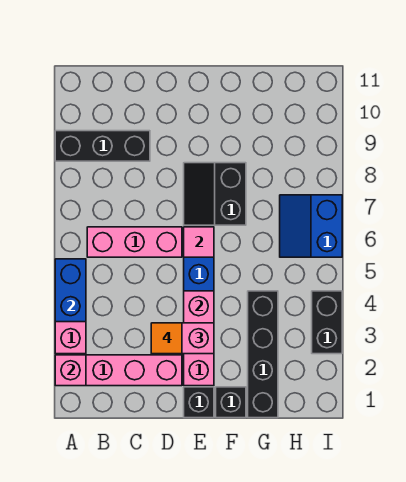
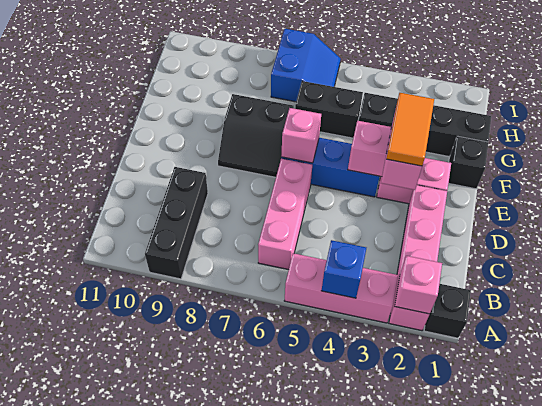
blue 1x2 brick [55,259,86,322] -> blue 1x1 brick [322,240,366,298]
orange 1x1 tile [151,323,182,354] -> orange 1x2 tile [386,93,434,166]
black 1x1 brick [184,387,214,418] -> black 1x1 brick moved to [424,284,471,338]
pink 1x1 tile [184,227,214,257] -> pink 1x1 brick [281,108,321,163]
blue 2x2 slope [280,195,342,257] -> blue 2x2 slope turned to [271,29,341,102]
black 1x2 brick [312,291,342,354] -> black 1x2 brick moved to [295,81,363,138]

